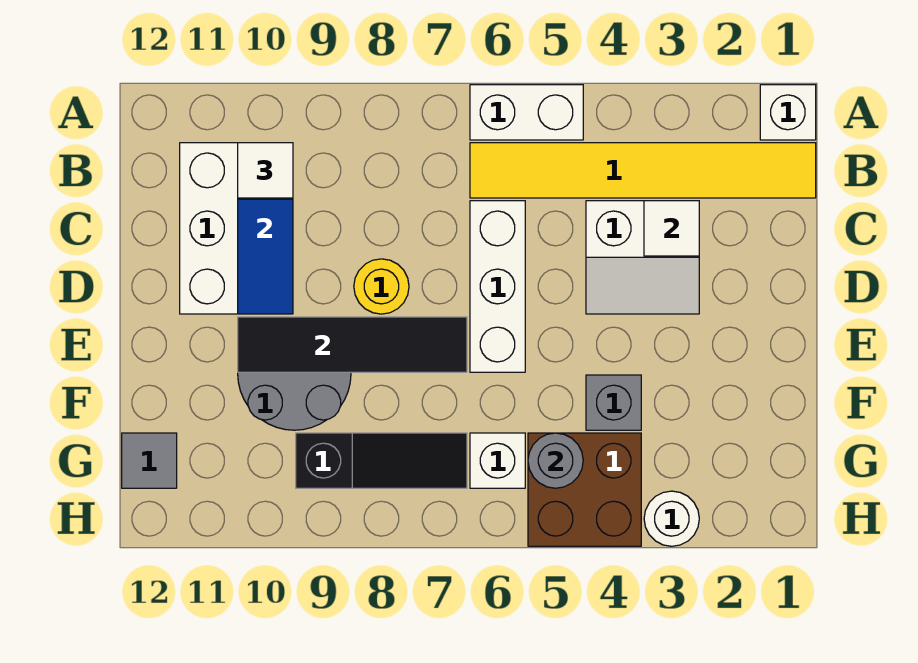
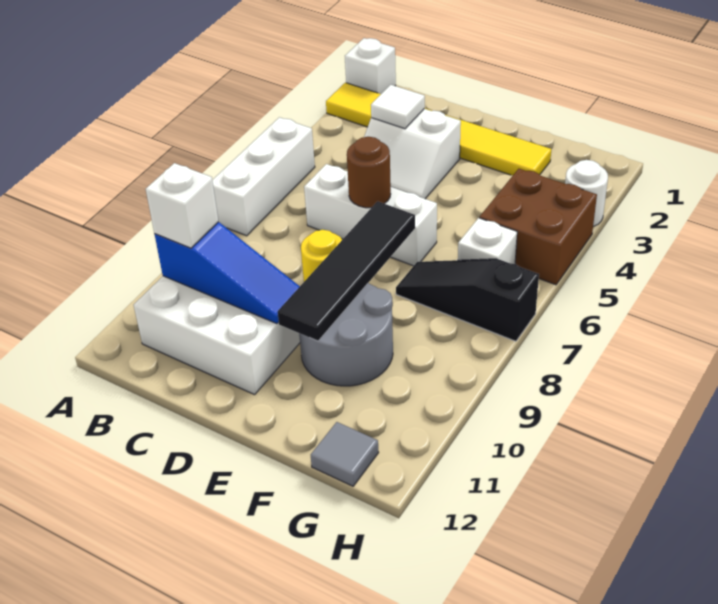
white 1x2 brick [470,85,583,140] -> white 1x3 brick [212,117,315,236]
yellow 1x6 tile [470,143,816,198] -> yellow 1x6 tile turned to [326,83,551,176]
white 1x1 tile [238,143,293,198] -> white 1x1 brick [146,163,218,248]
white 2x2 slope [586,201,699,314] -> white 2x2 slope turned to [364,109,461,199]
none -> brown 1x1 round brick [347,137,391,208]
grey 1x1 brick [586,375,641,430] -> none
grey 1x1 round brick [528,433,583,488] -> none
black 1x3 slope [296,433,467,488] -> black 1x3 slope turned to [396,259,539,341]

